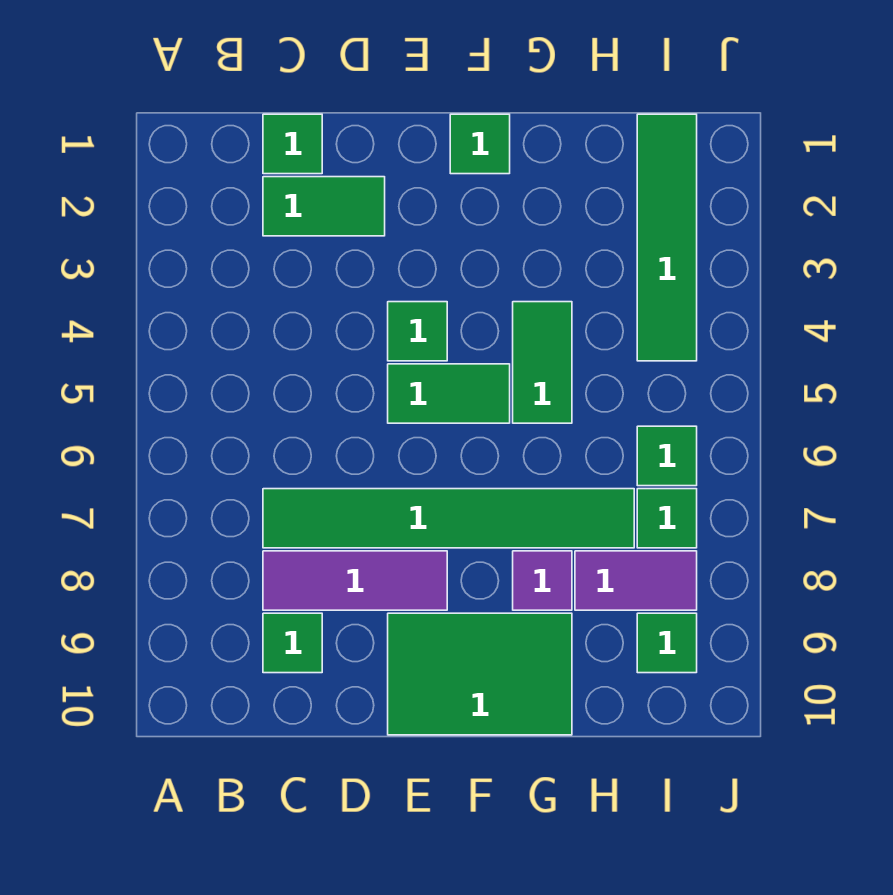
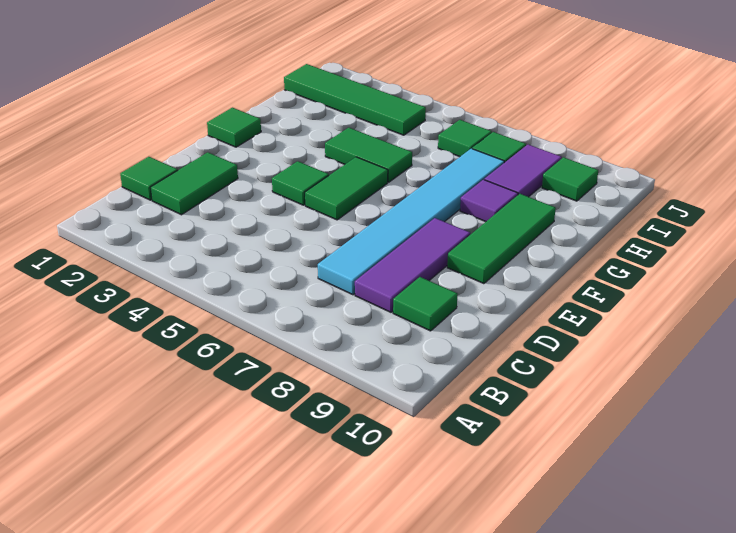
green 1x6 tile [263,489,634,548] -> cyan 1x6 tile [318,149,504,295]
green 2x3 tile [388,613,572,735] -> green 1x3 tile [447,194,556,284]

